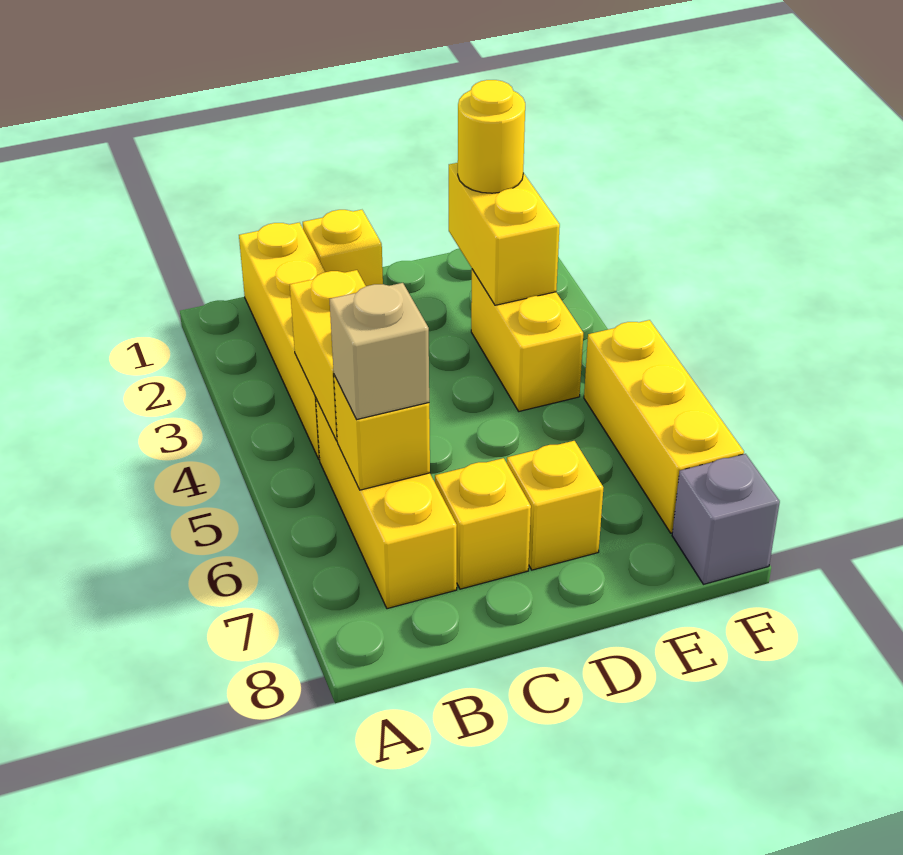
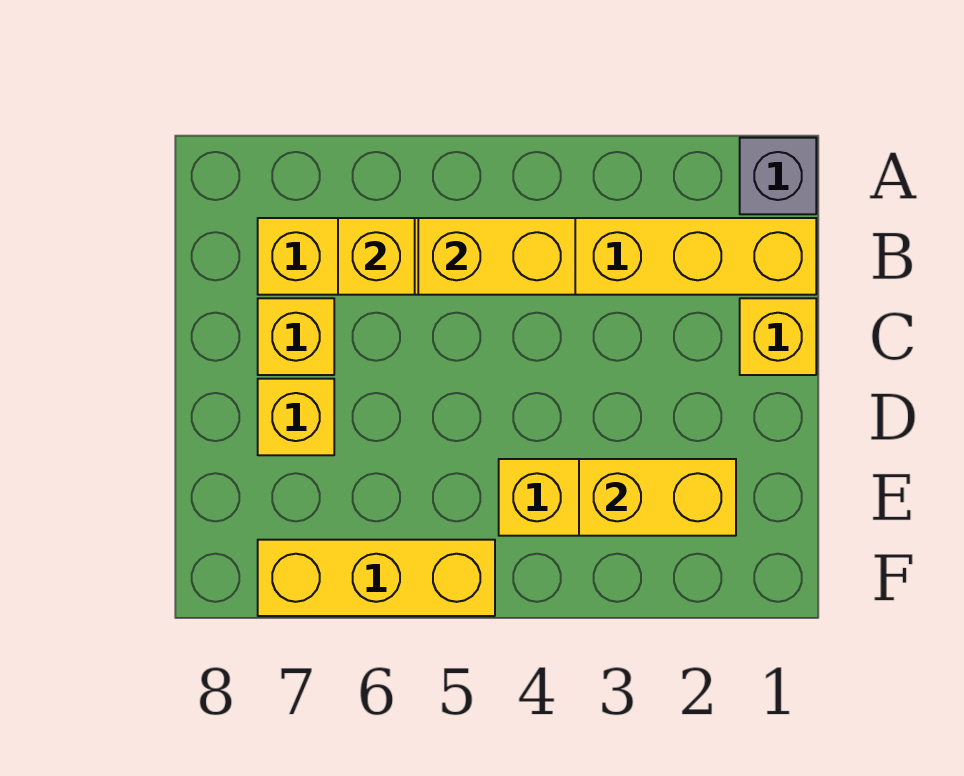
tan 1x1 brick [330,283,429,420] -> none
yellow 1x1 round brick [458,80,525,193] -> none
grey 1x1 brick [672,454,780,584] -> grey 1x1 brick moved to [740,138,816,214]

